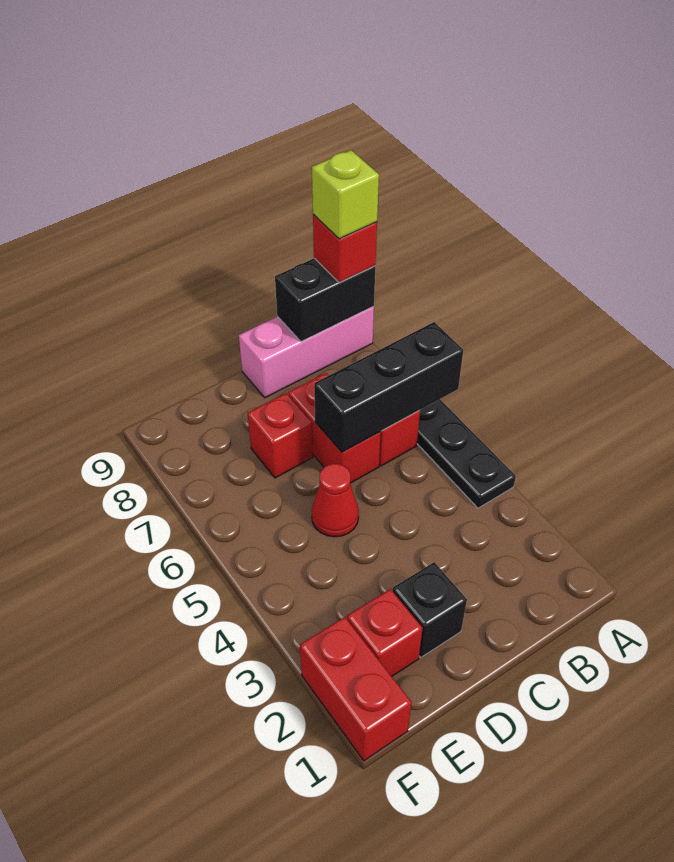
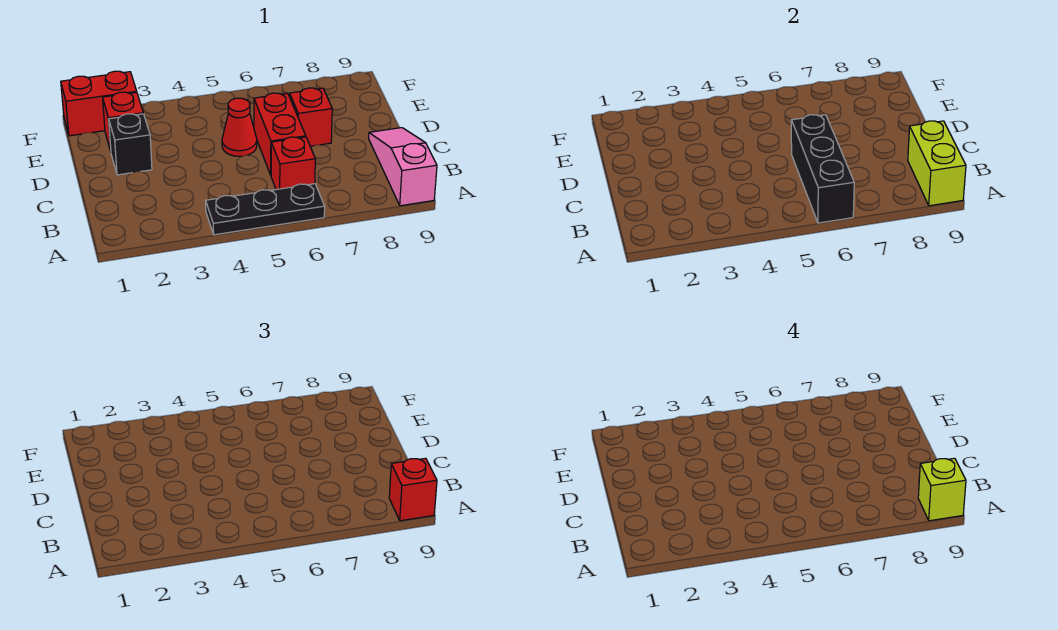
pink 1x3 brick [239,306,374,398] -> pink 1x3 slope [369,128,437,206]
black 1x2 brick [275,258,375,342] -> lime 1x2 brick [908,121,966,206]
red 1x2 brick [288,373,381,483] -> red 1x2 brick turned to [254,93,306,175]

